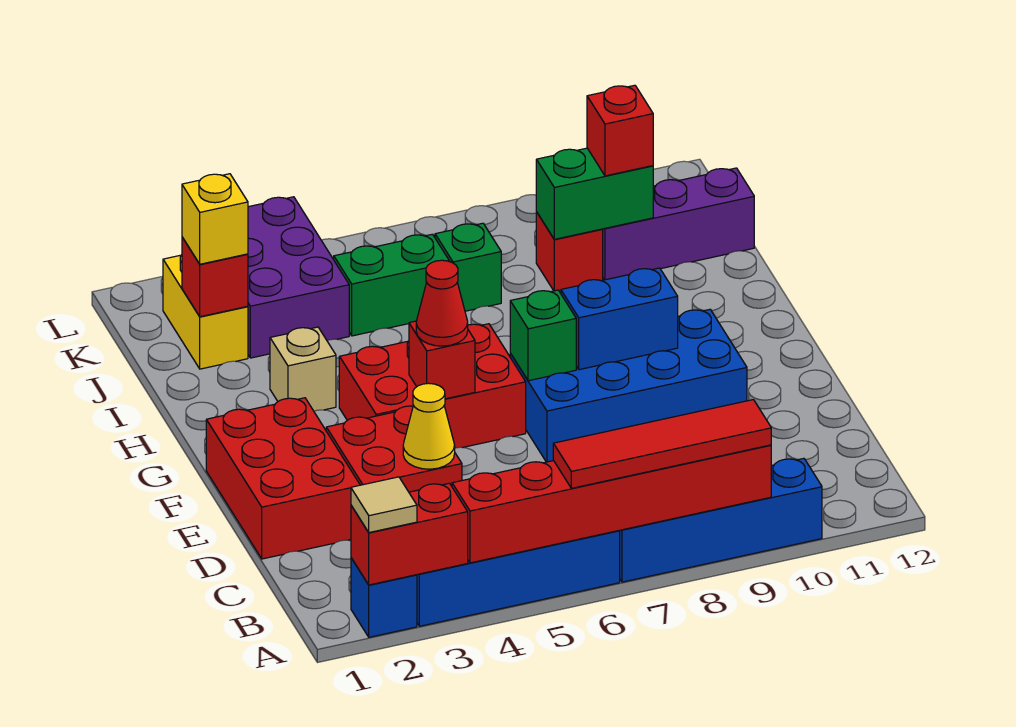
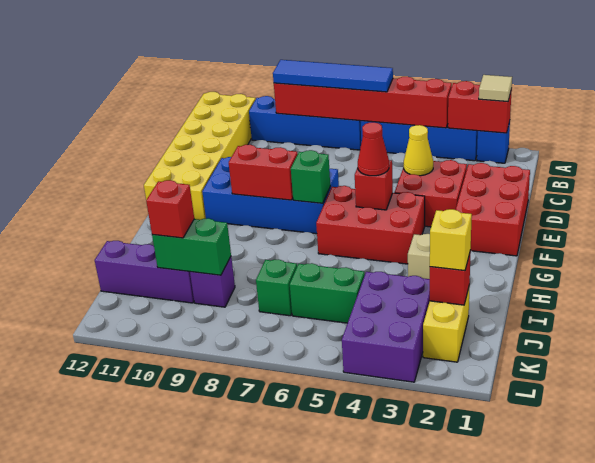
red 1x4 tile [553,400,771,488] -> blue 1x4 tile [273,60,393,92]
none -> yellow 2x6 brick [144,92,256,220]
blue 1x2 brick [561,268,678,370] -> red 1x2 brick [229,145,298,200]
red 1x1 brick [536,212,603,291] -> purple 1x1 brick [190,257,235,307]

